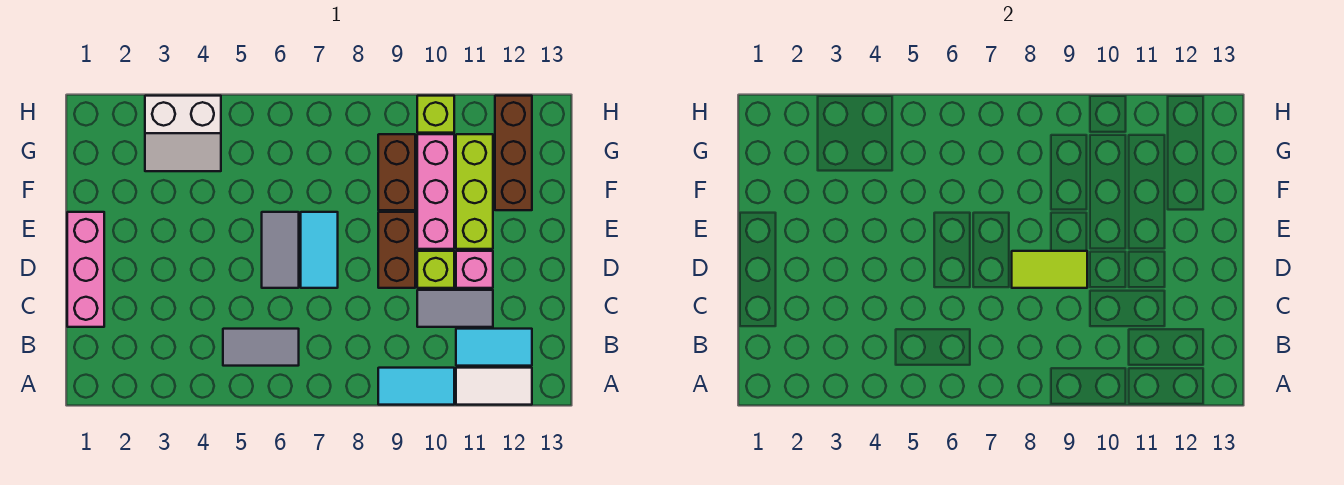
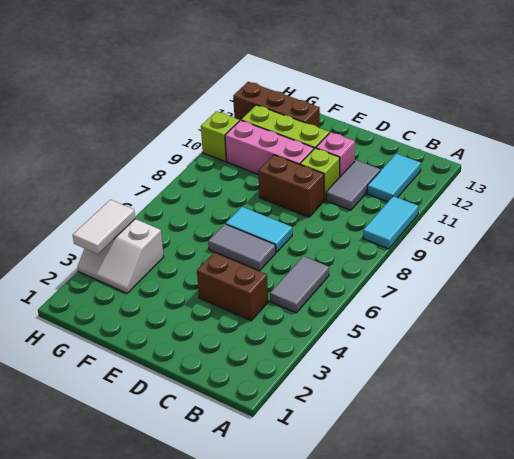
white 1x2 tile [456,368,532,405] -> white 1x2 tile moved to [73,200,135,254]
pink 1x3 brick [67,212,104,327] -> none
lime 1x2 tile [1012,251,1087,288] -> none
brown 1x2 brick [378,134,415,210] -> brown 1x2 brick moved to [197,252,268,321]
white 2x2 slope [145,96,221,171] -> white 2x2 slope turned to [78,219,164,293]

